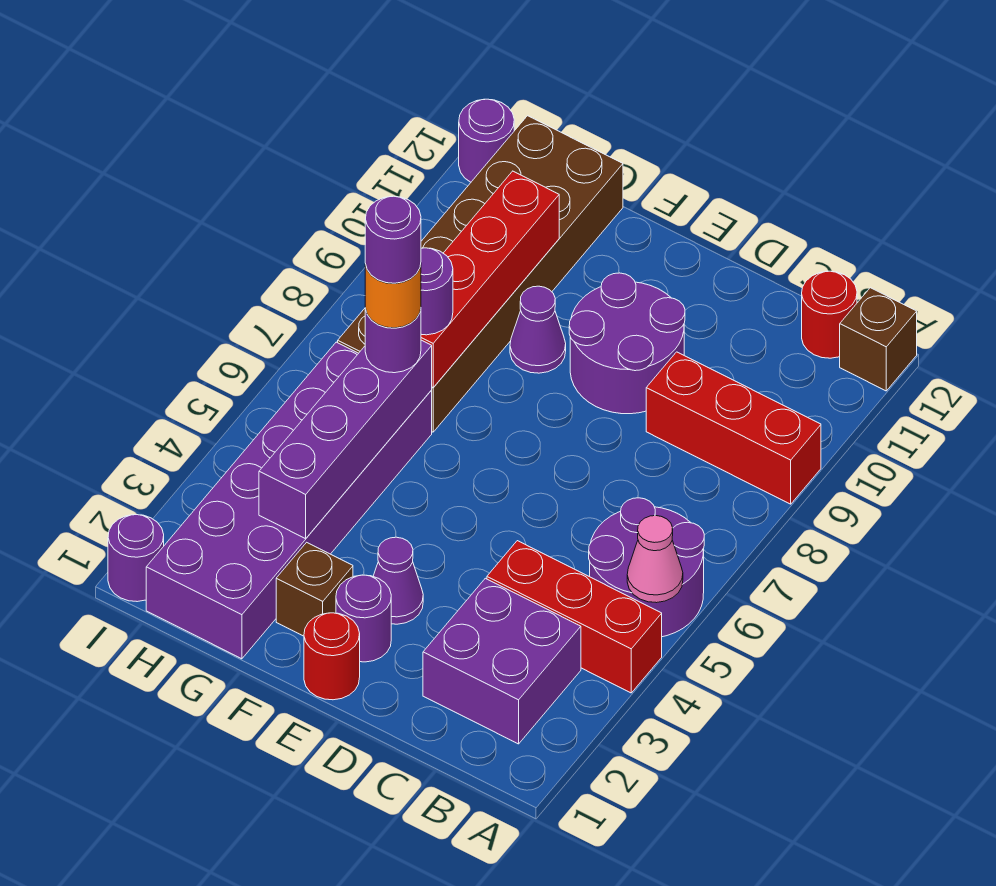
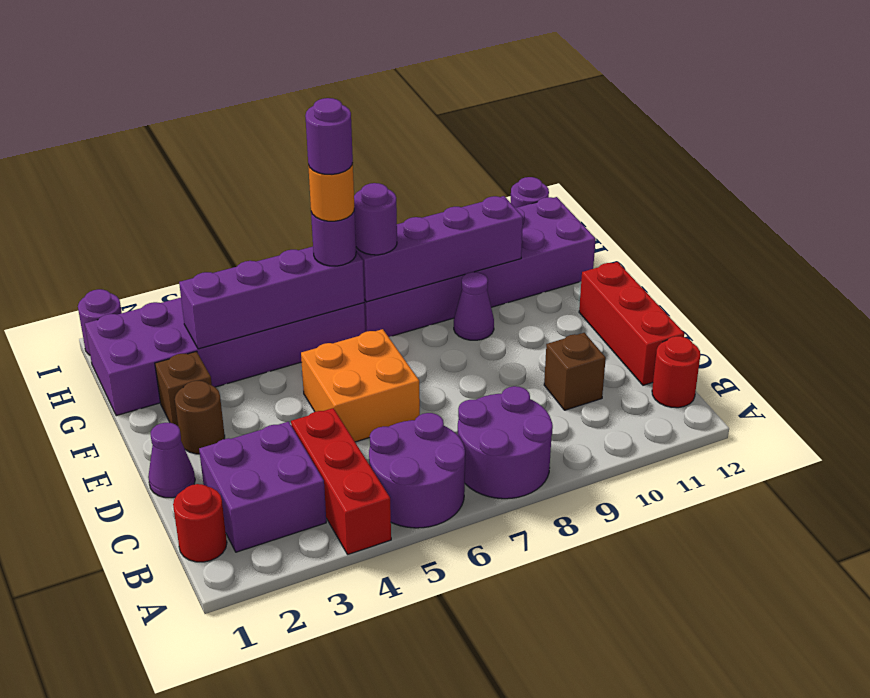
pink 1x1 cone [627,516,683,603] -> none
red 1x3 brick [646,352,821,504] -> red 1x3 brick moved to [579,262,684,385]
brown 1x1 brick [840,288,917,391] -> brown 1x1 brick moved to [544,333,606,410]
none -> orange 2x2 brick [301,329,420,442]
purple 2x2 round brick [569,273,685,414] -> purple 2x2 round brick moved to [458,386,553,499]
red 1x1 round brick [304,613,360,700] -> red 1x1 round brick moved to [173,484,227,562]
purple 1x1 round brick [336,575,391,662] -> brown 1x1 round brick [175,381,225,454]
purple 1x1 cone [373,537,423,624] -> purple 1x1 cone moved to [148,423,195,498]
brown 2x6 brick [338,116,623,432] -> purple 2x6 brick [364,197,596,337]
red 1x4 brick [421,171,559,387] -> purple 1x4 brick [356,196,523,302]

